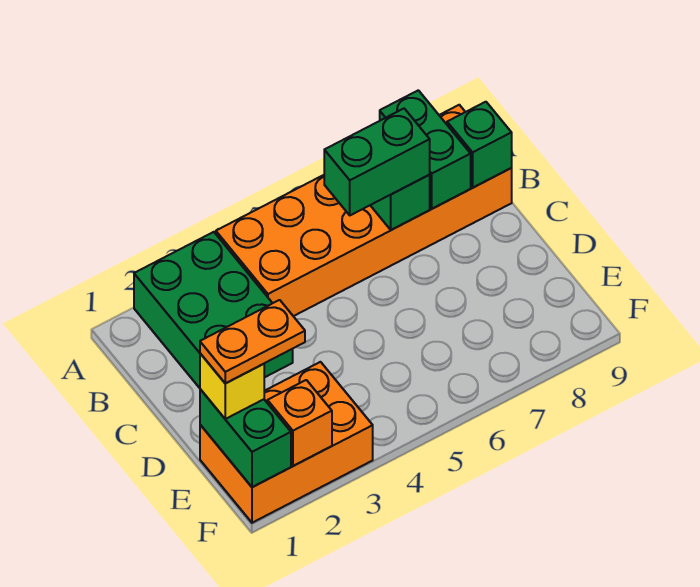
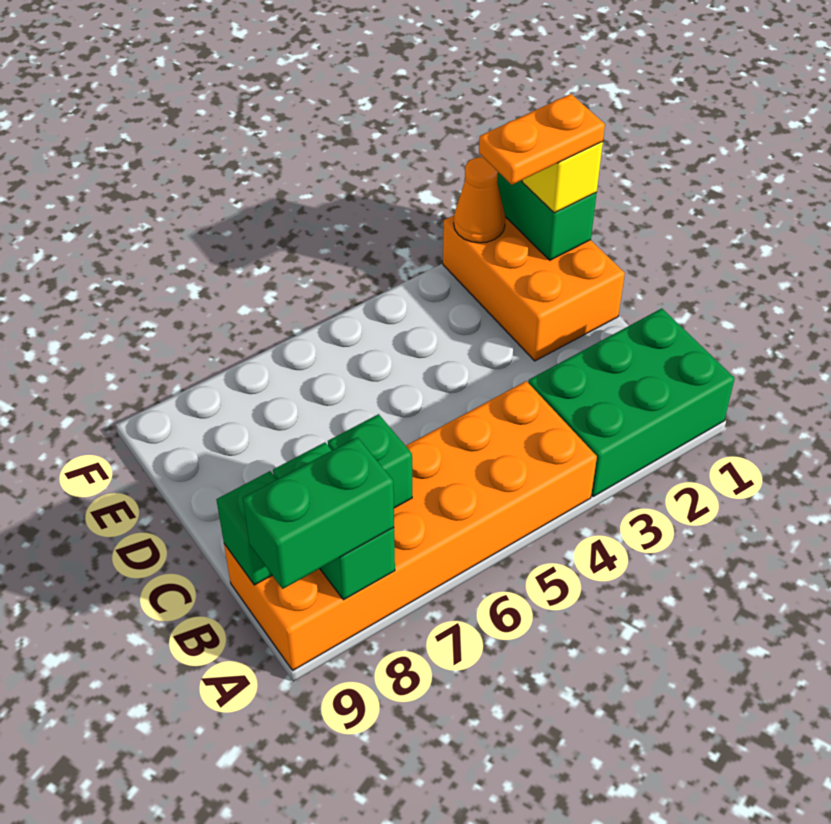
green 2x3 brick [134,232,293,388] -> green 2x3 brick turned to [528,308,735,497]
green 1x2 brick [324,109,430,215] -> green 1x2 brick moved to [243,437,394,589]
orange 2x3 brick [200,362,373,523] -> orange 2x3 brick turned to [443,215,625,361]
orange 1x1 brick [267,380,332,466] -> orange 1x1 cone [454,157,505,243]

